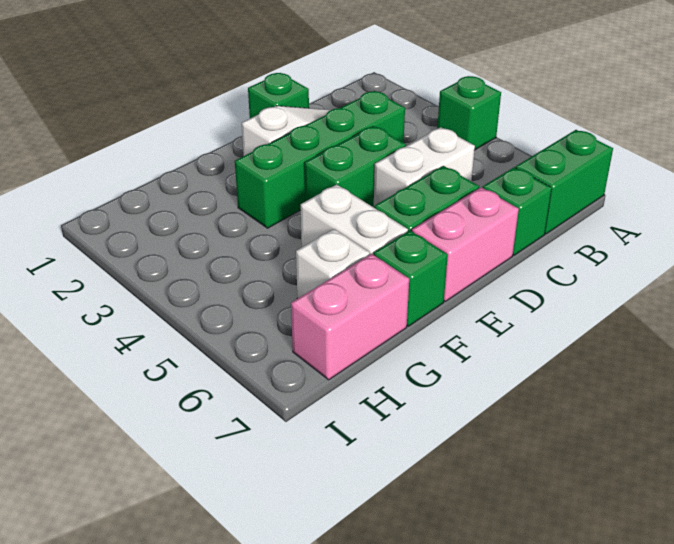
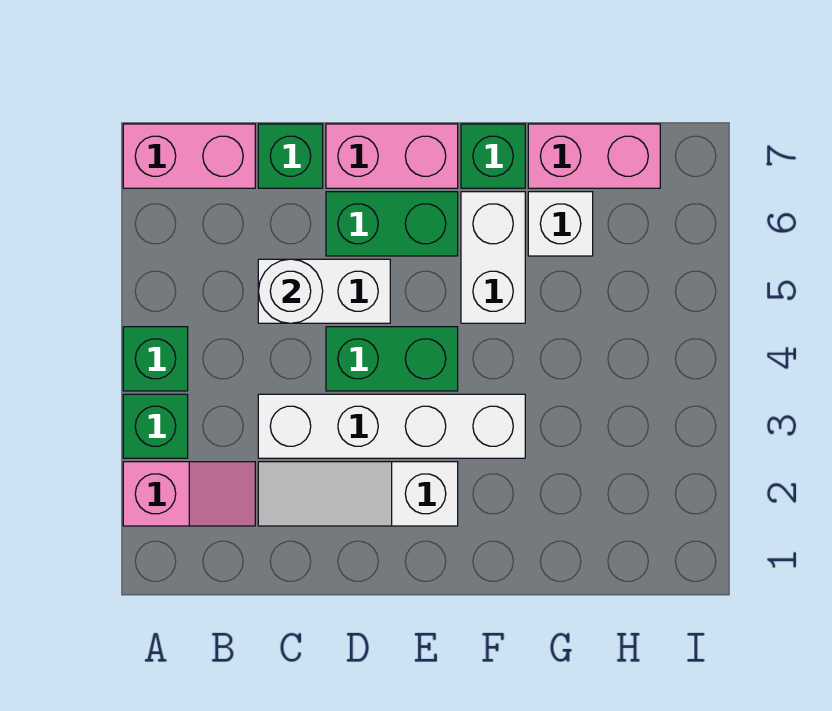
none -> pink 1x2 slope [123,462,255,526]
green 1x2 brick [516,130,613,234] -> pink 1x2 brick [123,124,255,188]
green 1x4 brick [235,91,405,228] -> white 1x4 brick [258,394,525,458]
none -> white 1x1 round brick [258,259,323,323]
green 1x1 brick [248,73,309,118] -> green 1x1 brick moved to [123,394,188,458]

